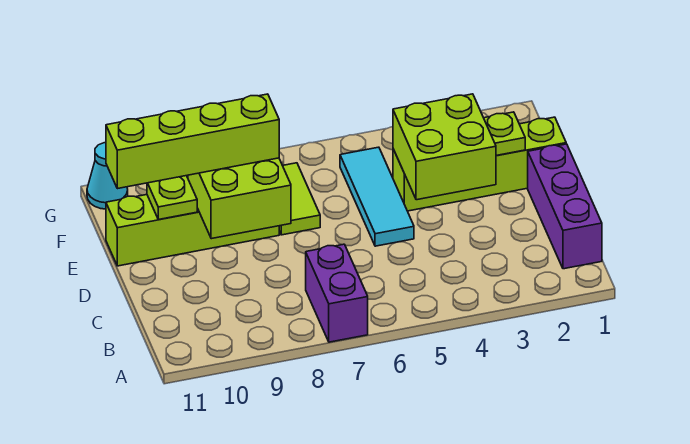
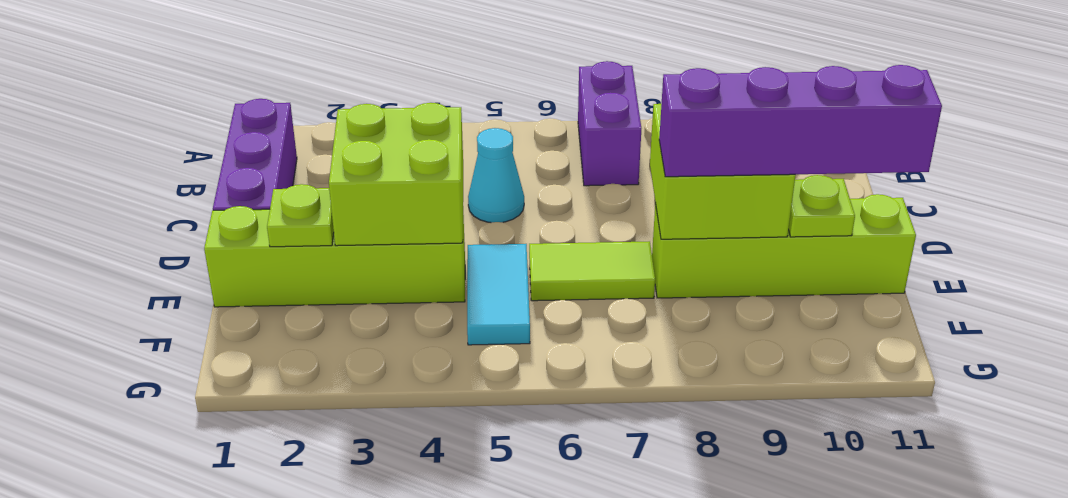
cyan 1x3 tile [340,147,414,246] -> cyan 1x2 tile [467,244,530,345]
lime 1x2 tile [279,163,320,235] -> lime 1x2 tile turned to [529,241,655,301]
lime 1x4 brick [106,94,279,189] -> purple 1x4 brick [659,65,942,177]
cyan 1x1 cone [87,143,128,209] -> cyan 1x1 cone moved to [468,128,524,223]

